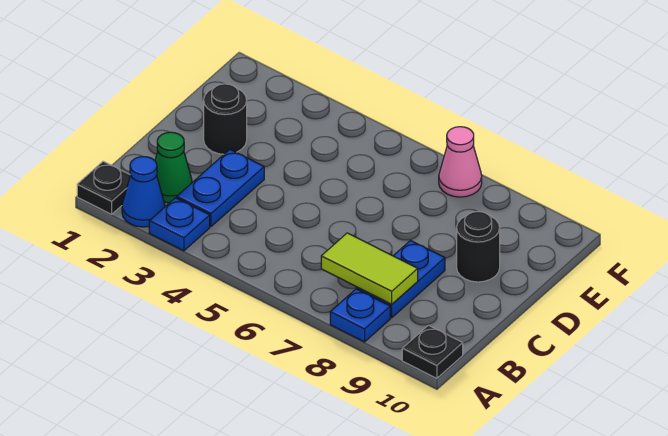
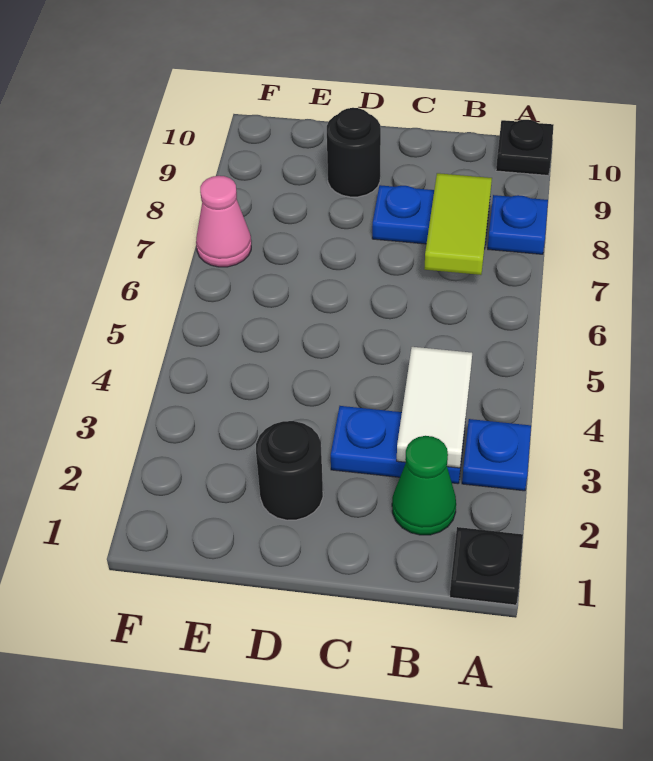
blue 1x1 cone [122,157,165,227] -> none
none -> white 1x2 tile [397,347,472,468]

